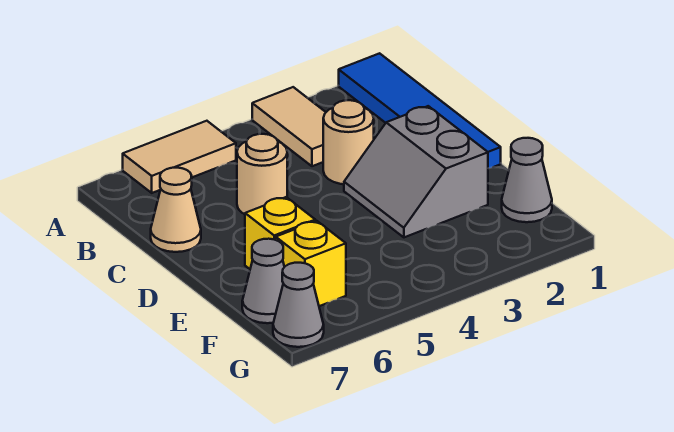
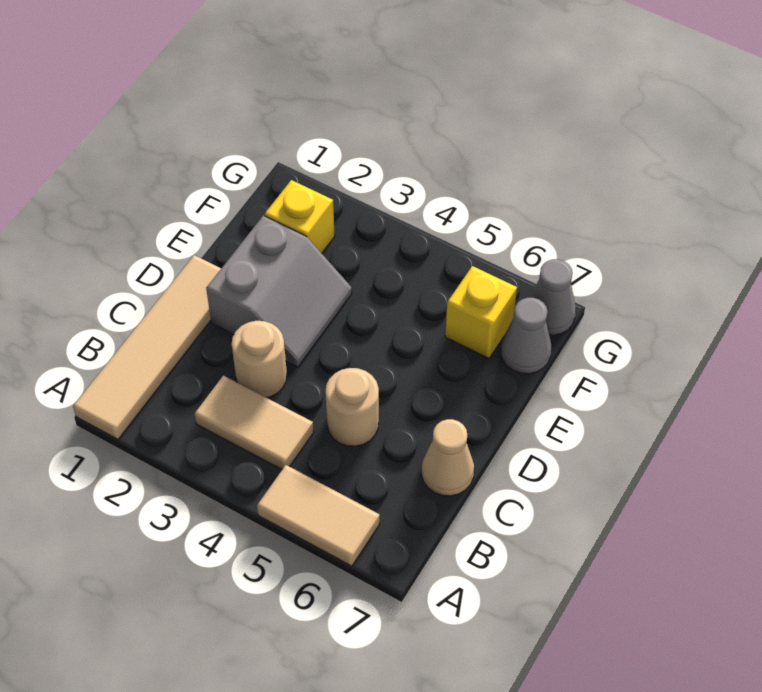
blue 1x4 tile [339,53,501,168] -> tan 1x4 tile [73,255,221,439]
tan 1x2 tile [252,87,326,166] -> tan 1x2 tile turned to [195,376,314,469]
yellow 1x1 brick [245,197,315,269] -> yellow 1x1 brick moved to [265,180,335,253]
grey 1x1 cone [502,138,552,222] -> none

